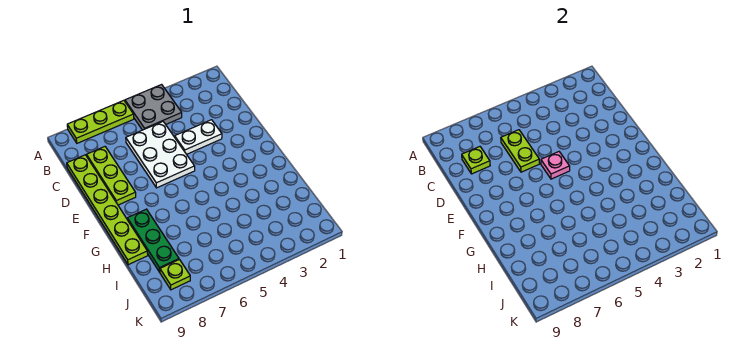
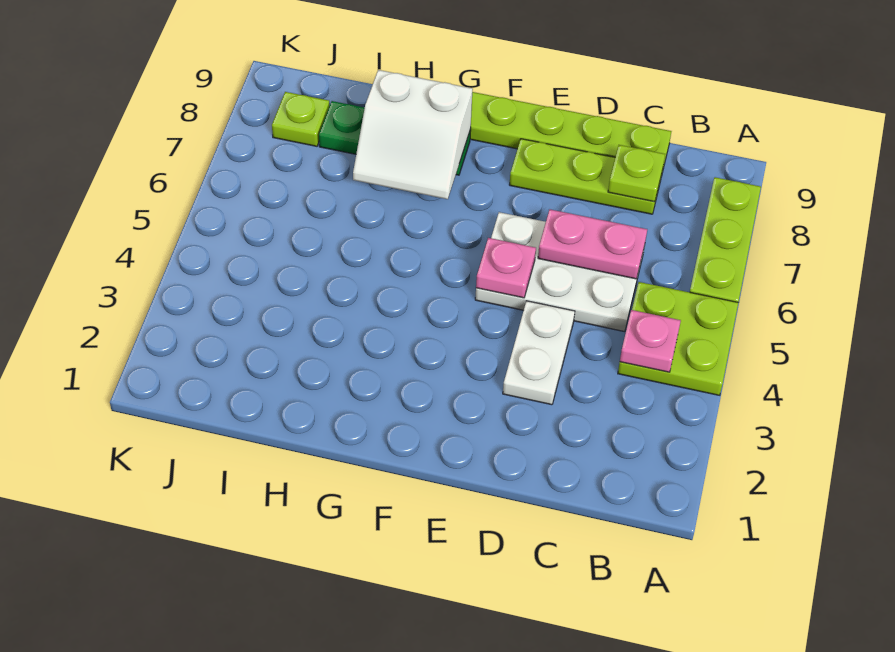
grey 2x2 plate [125,85,182,130] -> lime 2x2 plate [618,282,738,395]
none -> pink 1x1 plate [620,310,681,372]
lime 1x2 plate [501,130,540,172] -> pink 1x2 plate [538,209,647,279]
none -> white 2x2 slope [353,70,473,199]

